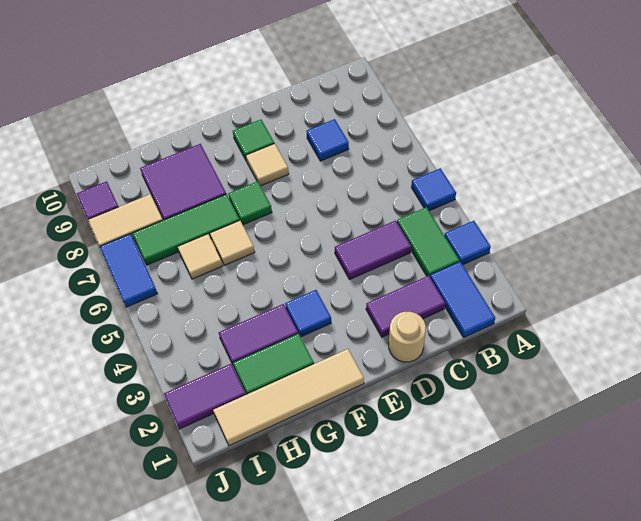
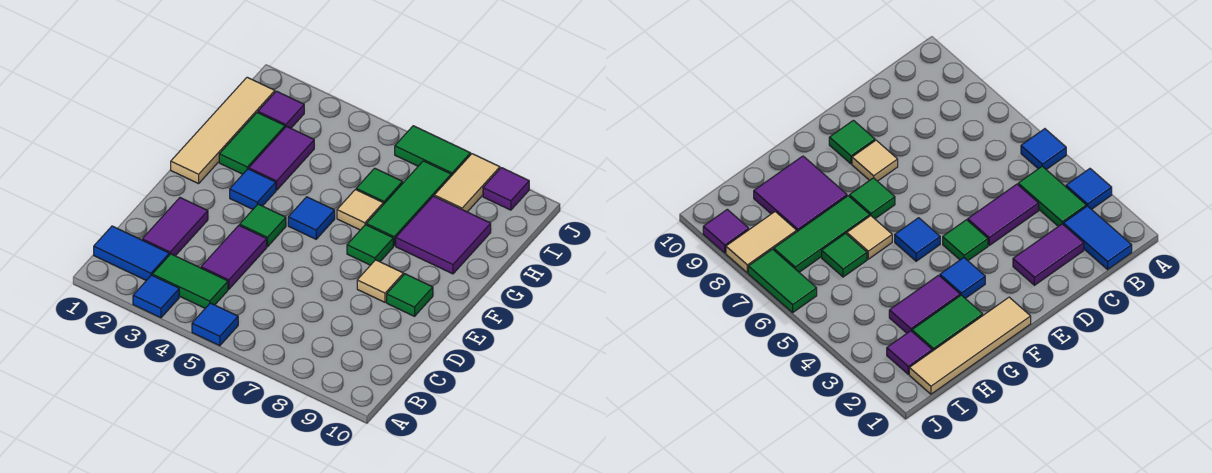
blue 1x1 tile [307,119,349,161] -> blue 1x1 tile moved to [288,197,335,239]
tan 1x1 round brick [389,312,426,362] -> none
none -> green 1x1 tile [240,204,286,247]
tan 1x1 tile [178,234,223,279] -> green 1x1 tile [356,168,403,205]
purple 1x2 tile [164,364,246,429] -> purple 1x1 tile [258,91,304,128]
blue 1x2 tile [100,234,157,307] -> green 1x2 tile [395,126,471,176]

